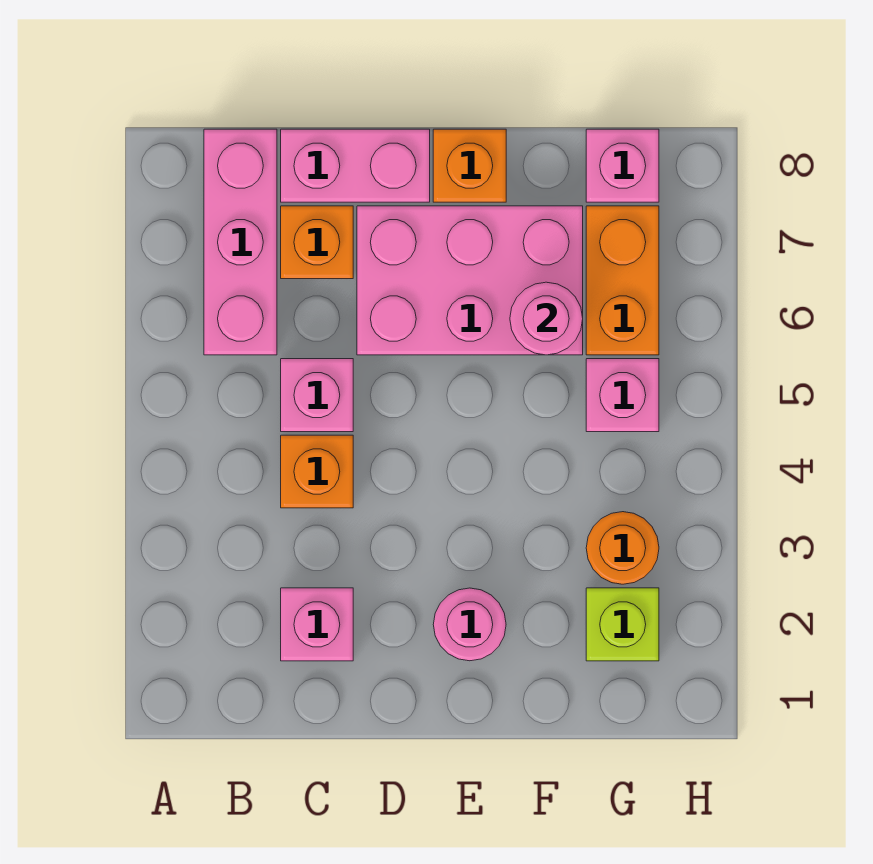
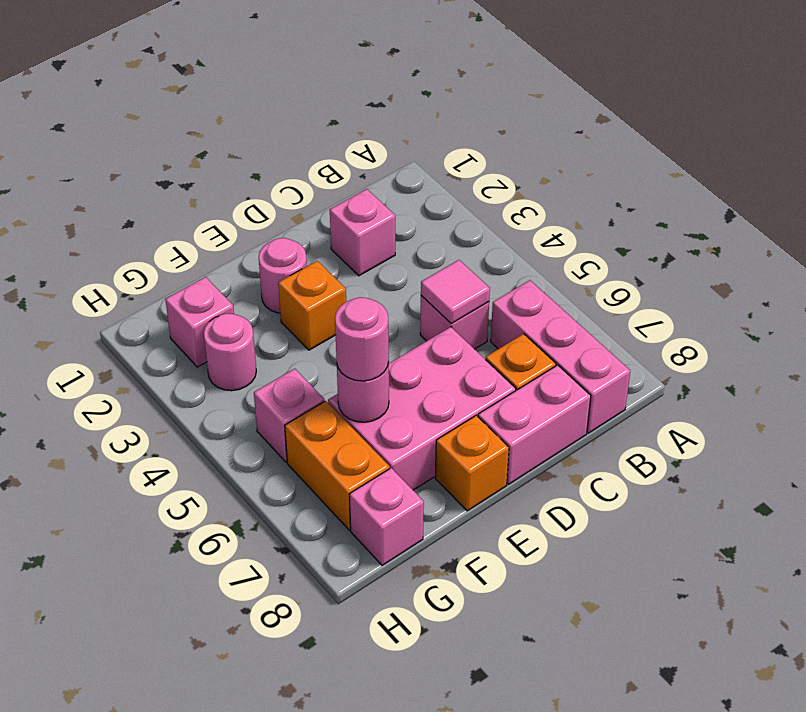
orange 1x1 brick [281,435,353,508] -> orange 1x1 brick moved to [278,261,346,350]
none -> pink 1x1 tile [421,260,490,323]
none -> pink 1x1 round brick [335,297,389,381]
lime 1x1 brick [586,588,659,661] -> pink 1x1 brick [165,277,234,367]
orange 1x1 round brick [586,512,659,584] -> pink 1x1 round brick [204,314,256,391]

